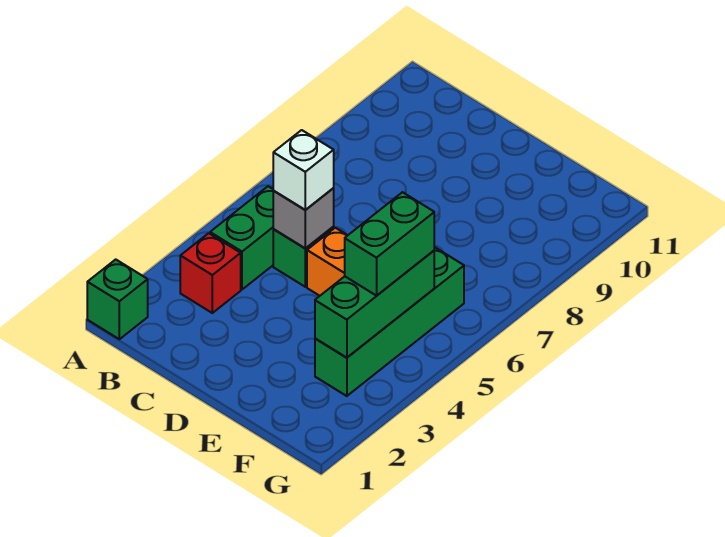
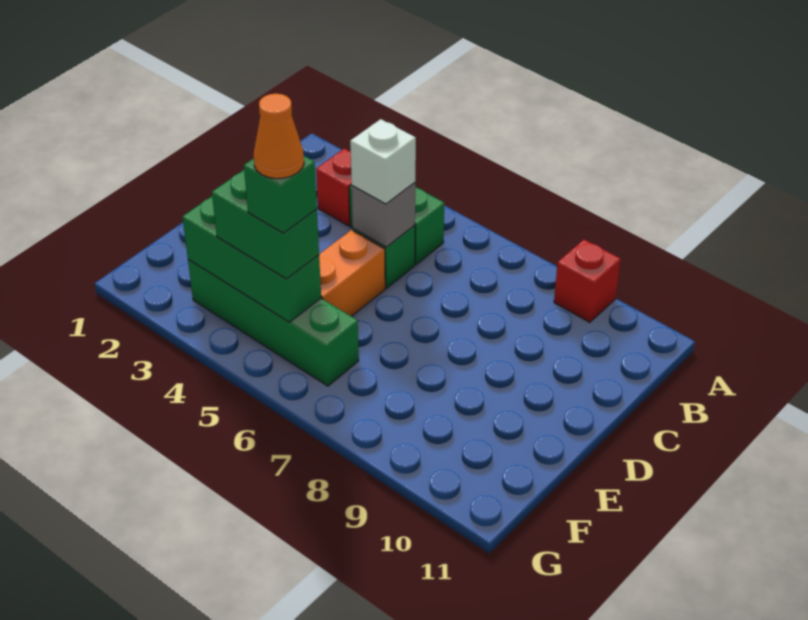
green 1x1 brick [87,259,148,339] -> green 1x1 brick moved to [244,156,317,233]
none -> red 1x1 brick [554,239,621,322]
none -> orange 1x1 cone [254,94,304,179]

